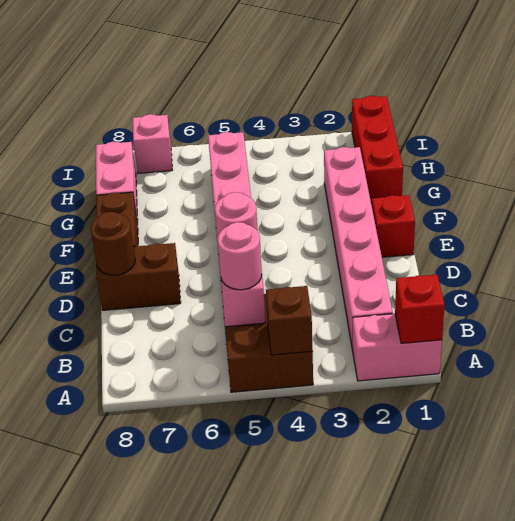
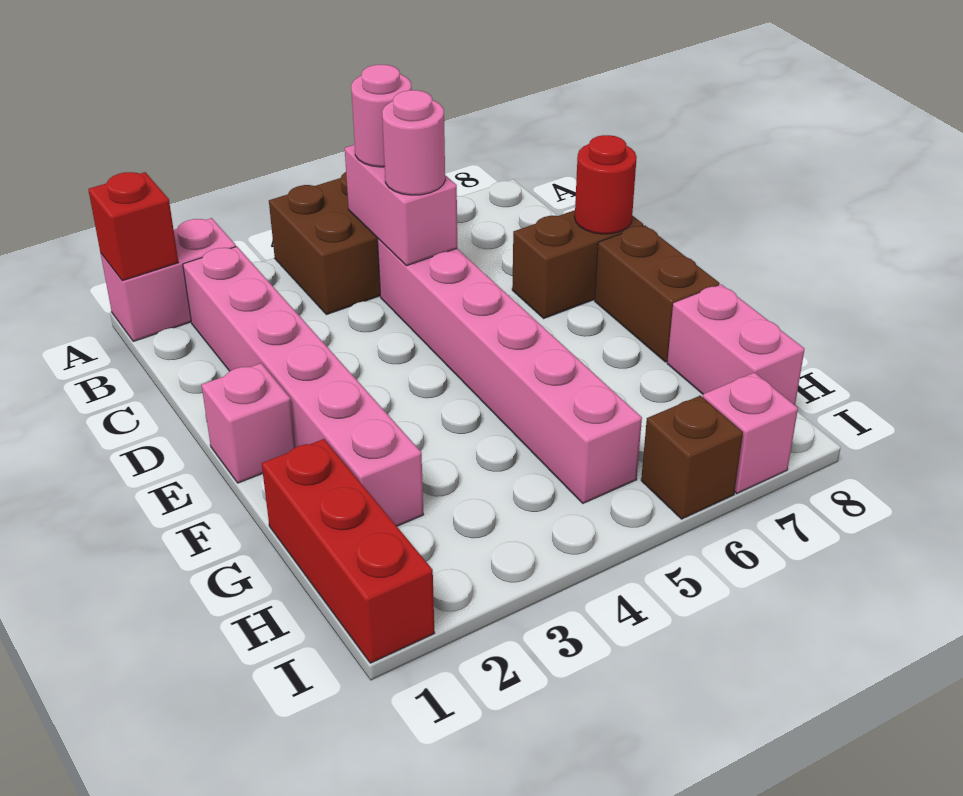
brown 1x1 brick [266,286,313,355] -> brown 1x1 brick moved to [641,396,743,519]
brown 1x1 round brick [91,212,135,275] -> red 1x1 round brick [575,135,637,234]
red 1x1 brick [372,195,415,257] -> pink 1x1 brick [202,363,295,483]

